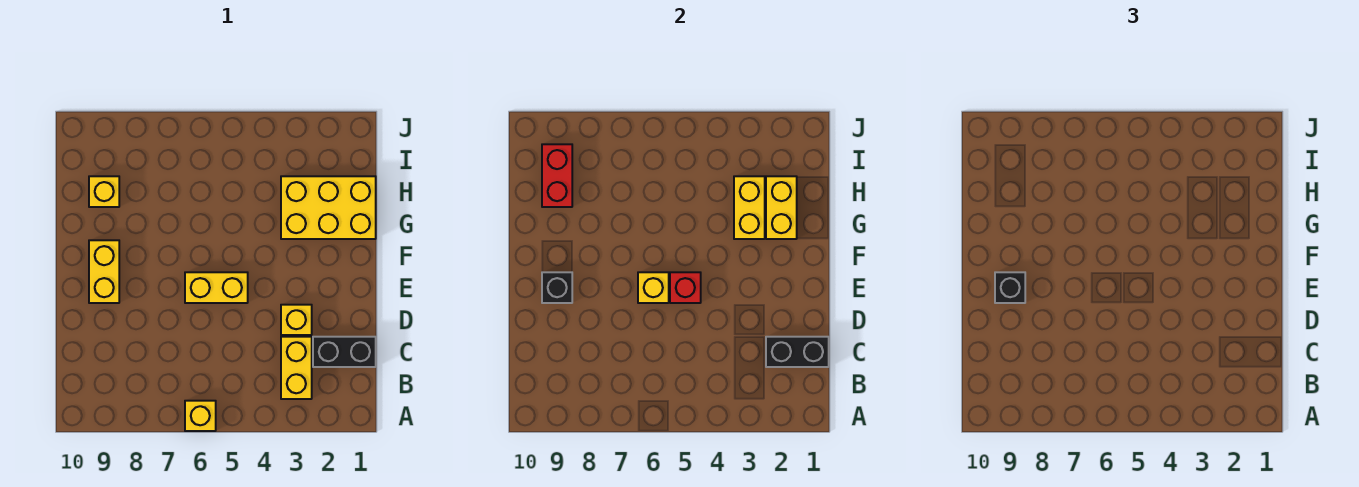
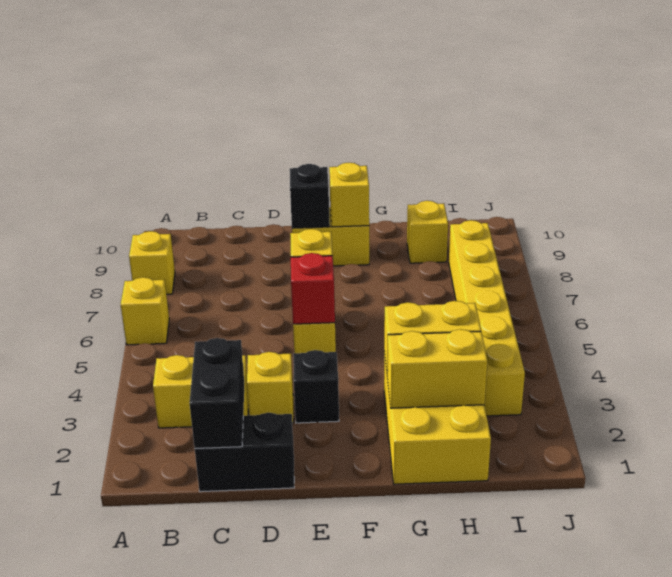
none -> yellow 1x1 brick [129,231,175,294]
black 1x2 brick [313,337,376,367] -> black 1x2 brick turned to [195,413,294,492]
black 1x1 brick [995,272,1025,303] -> black 1x1 brick moved to [293,350,339,423]
none -> yellow 1x1 brick [329,163,369,227]
red 1x2 brick [542,144,572,207] -> none
none -> yellow 1x6 brick [449,220,525,416]

